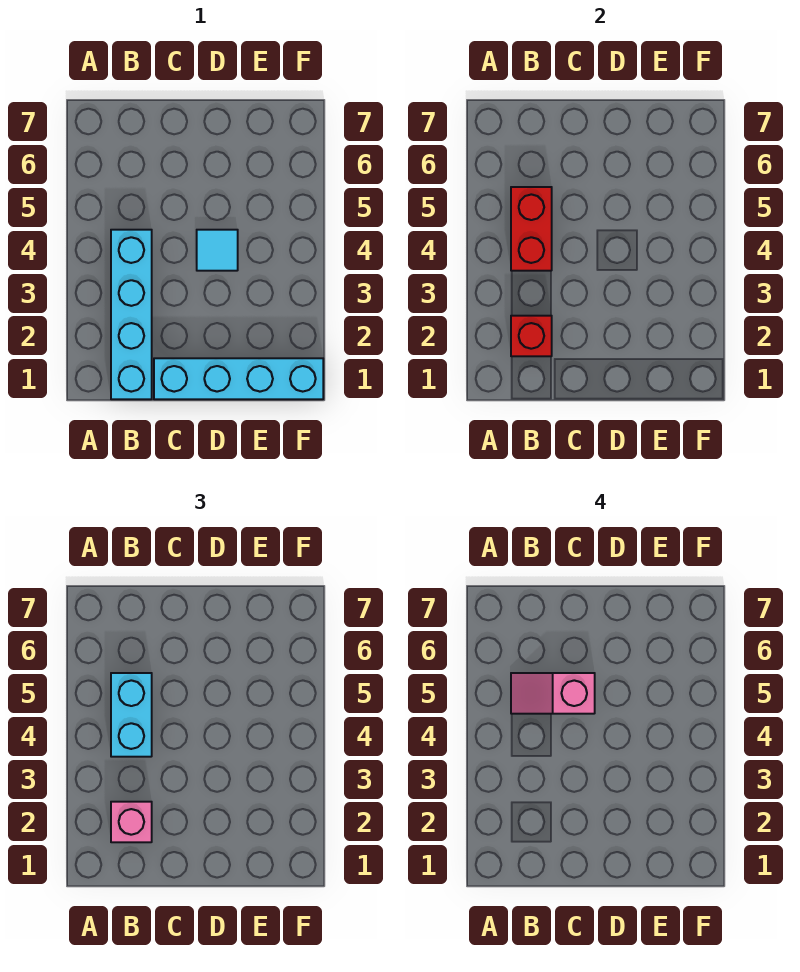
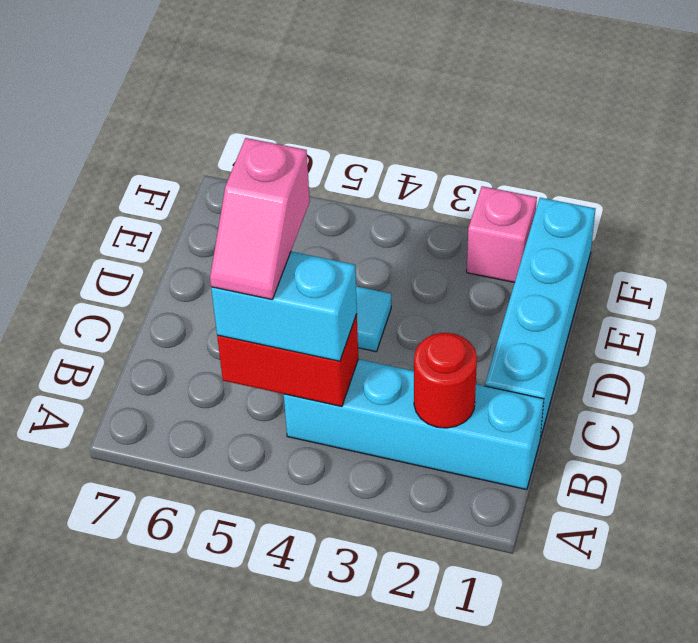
red 1x1 brick [511,316,552,356] -> red 1x1 round brick [414,333,477,428]
pink 1x1 brick [111,802,152,842] -> pink 1x1 brick moved to [467,186,537,282]

